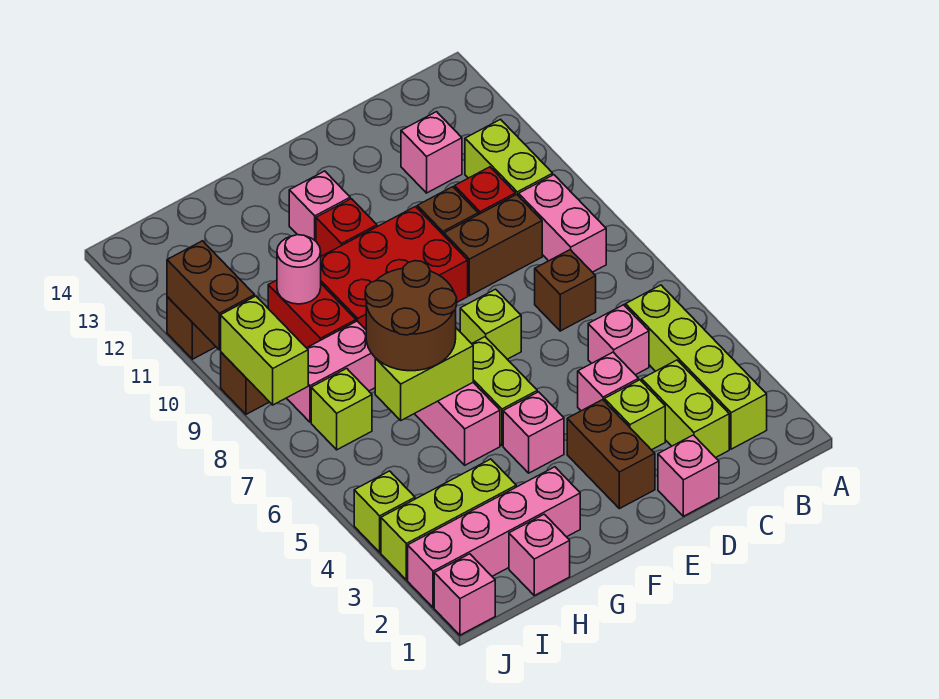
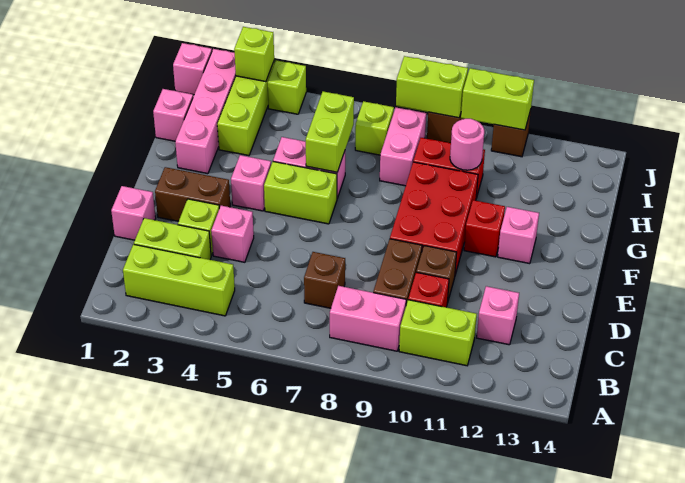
lime 1x4 brick [625,285,767,449] -> lime 1x3 brick [123,244,235,316]
pink 1x1 brick [588,305,649,375] -> none
lime 1x1 brick [460,289,521,359] -> lime 1x1 brick moved to [234,27,274,82]
brown 2x2 round brick [365,261,457,371] -> none
brown 1x2 brick [167,241,255,350] -> lime 1x2 brick [461,68,534,130]

